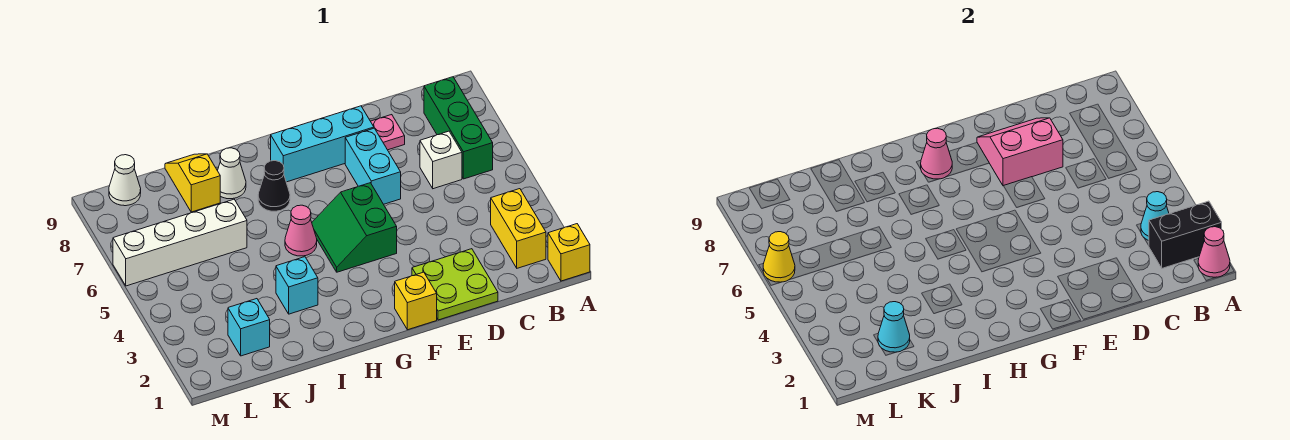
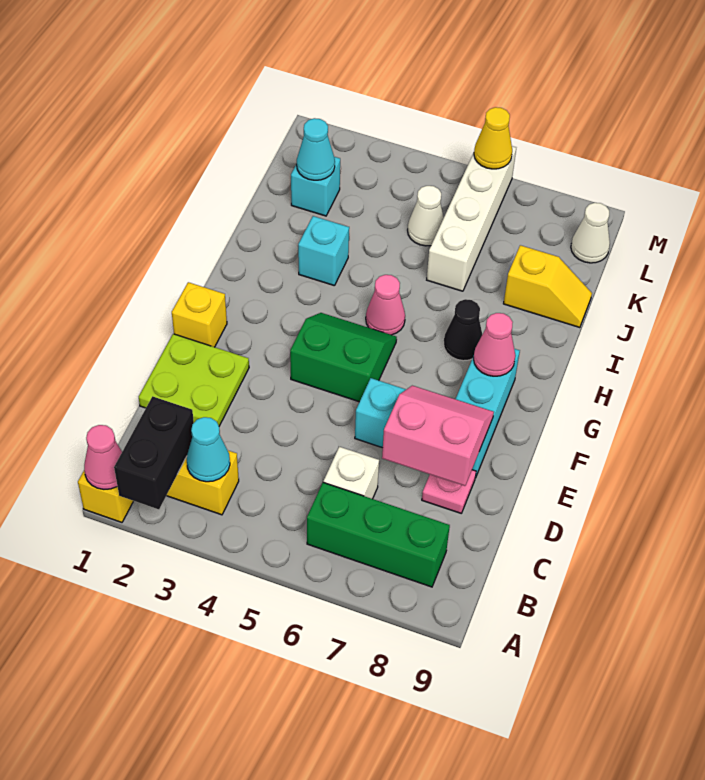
pink 2x2 slope [977,118,1063,186] -> pink 2x2 slope turned to [382,386,494,486]
white 1x1 cone [217,148,246,199] -> white 1x1 cone moved to [408,186,444,246]

